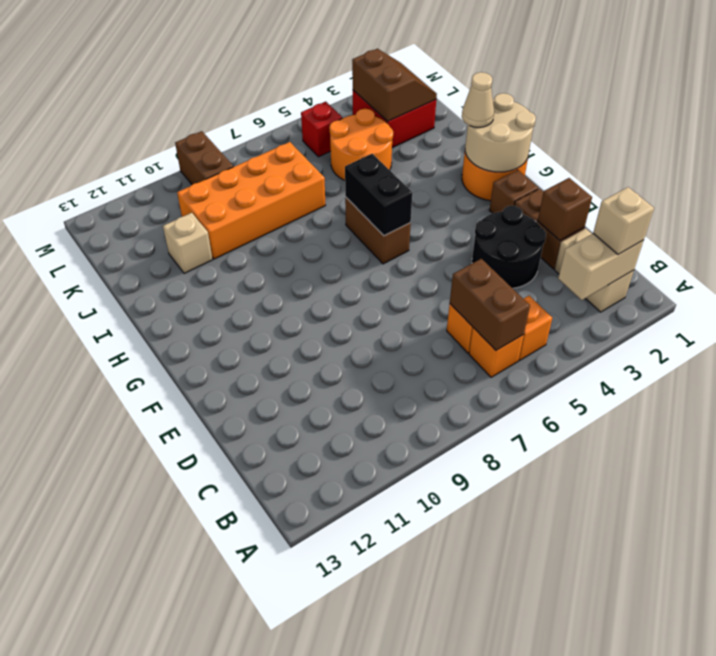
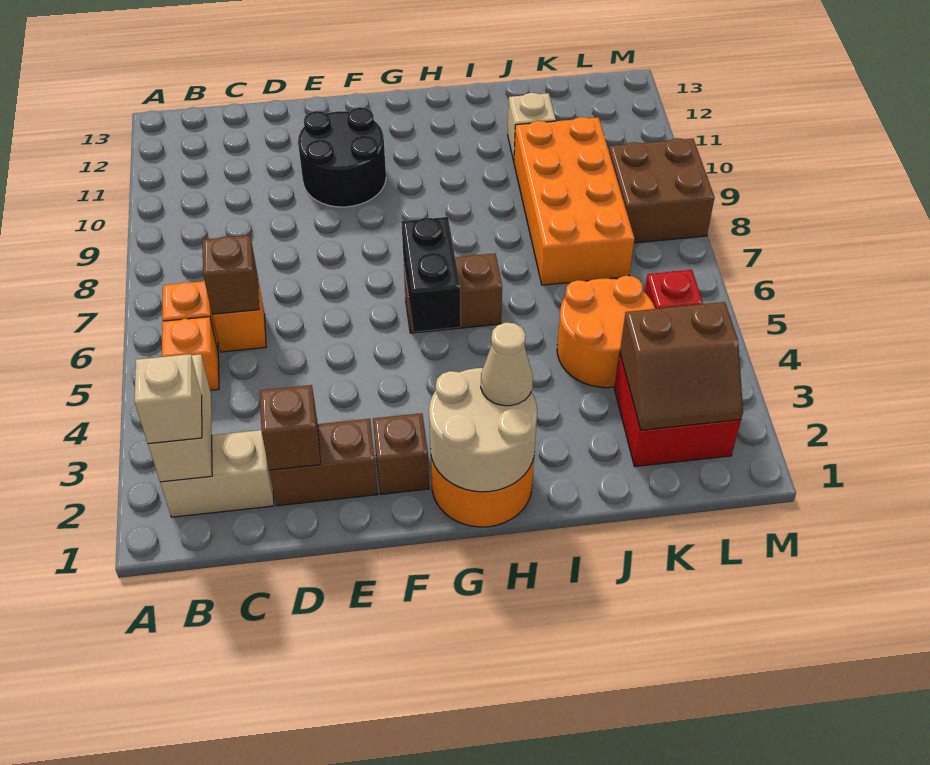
brown 1x2 brick [450,259,530,350] -> brown 1x1 brick [203,235,259,315]
black 2x2 round brick [472,206,546,288] -> black 2x2 round brick moved to [298,107,386,207]
black 1x2 brick [345,154,412,236] -> black 1x2 brick turned to [401,217,461,332]
brown 1x2 brick [175,131,233,184] -> brown 2x2 brick [609,138,714,243]

